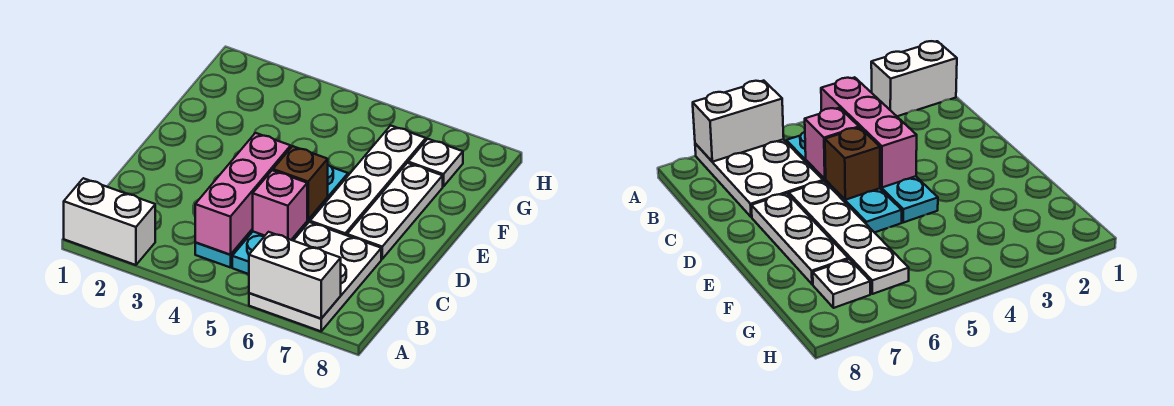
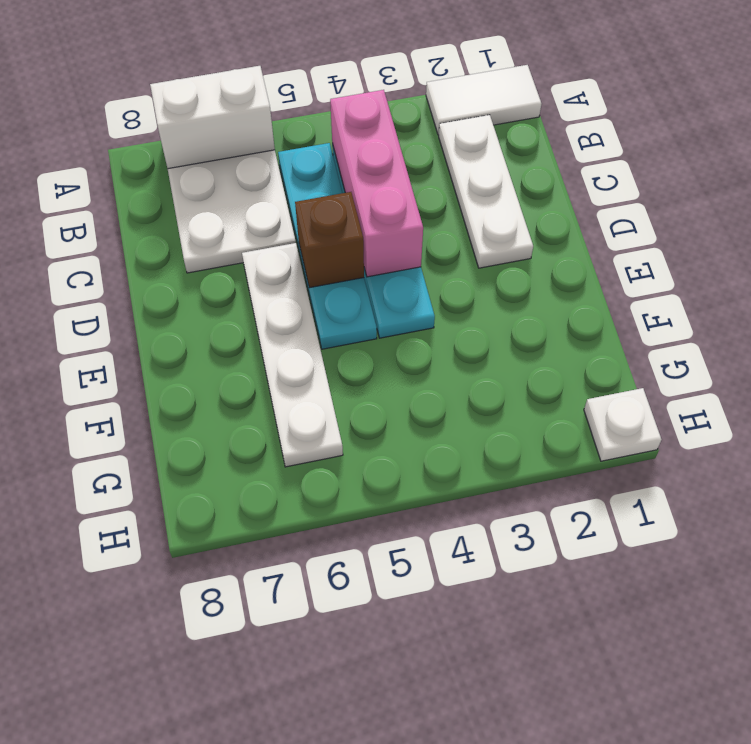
white 1x2 brick [64,178,155,265] -> white 1x2 tile [426,65,541,135]
pink 1x1 brick [253,170,307,240] -> none
white 1x3 plate [347,163,443,259] -> white 1x3 plate moved to [439,115,533,268]
white 1x1 plate [408,139,463,187] -> white 1x1 plate moved to [584,388,662,461]

